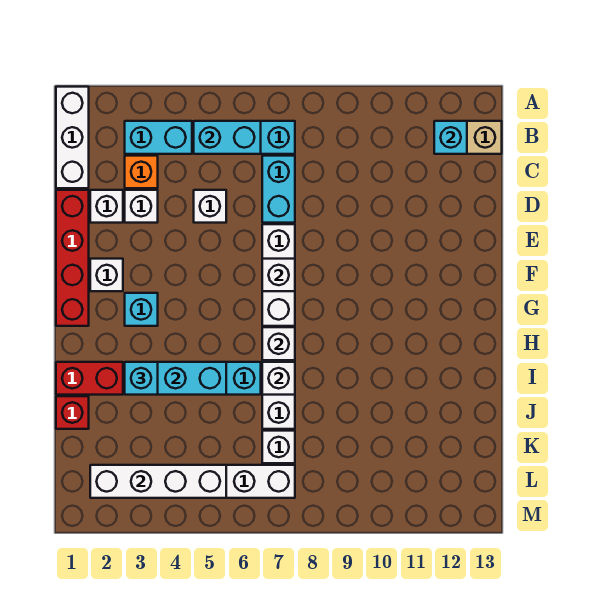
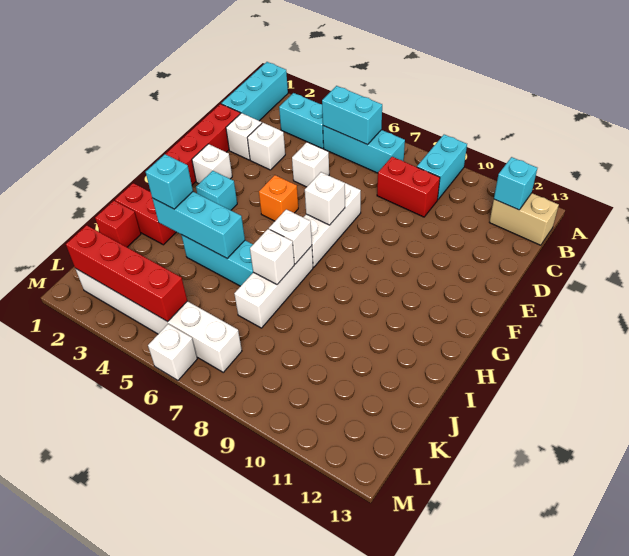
white 1x3 brick [56,87,89,188] -> cyan 1x3 brick [221,62,288,121]
orange 1x1 brick [125,156,158,188] -> orange 1x1 brick moved to [259,175,298,221]
cyan 1x2 brick [262,156,295,223] -> cyan 1x2 brick moved to [417,135,467,199]
none -> red 1x2 brick [377,157,440,217]
white 1x1 brick [262,431,295,463] -> white 1x1 brick moved to [148,324,197,380]
white 1x4 brick [90,465,226,498] -> red 1x4 brick [66,225,187,322]

